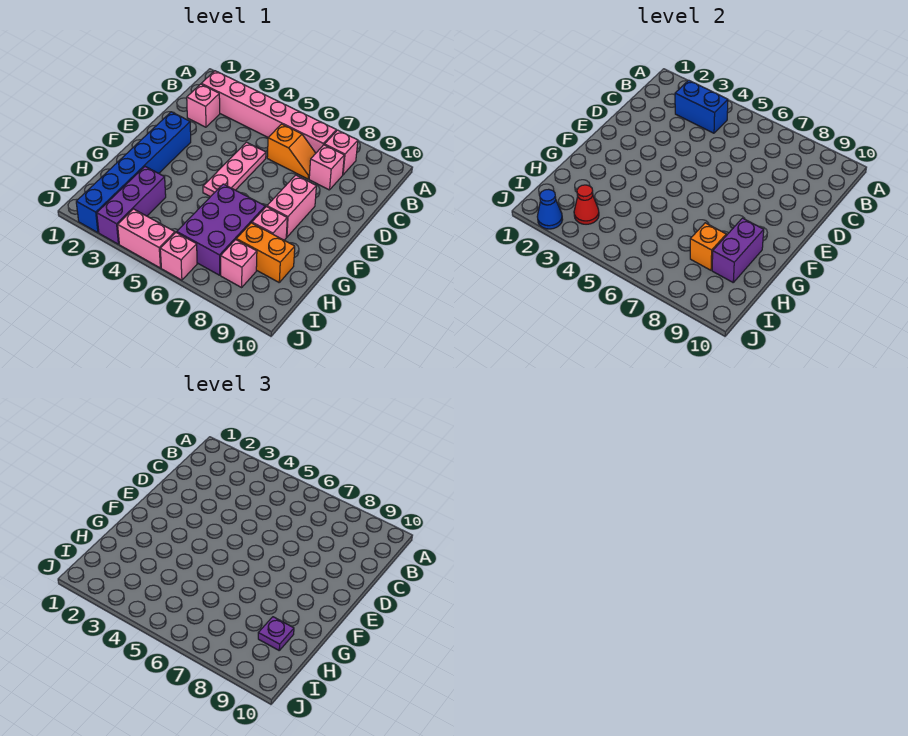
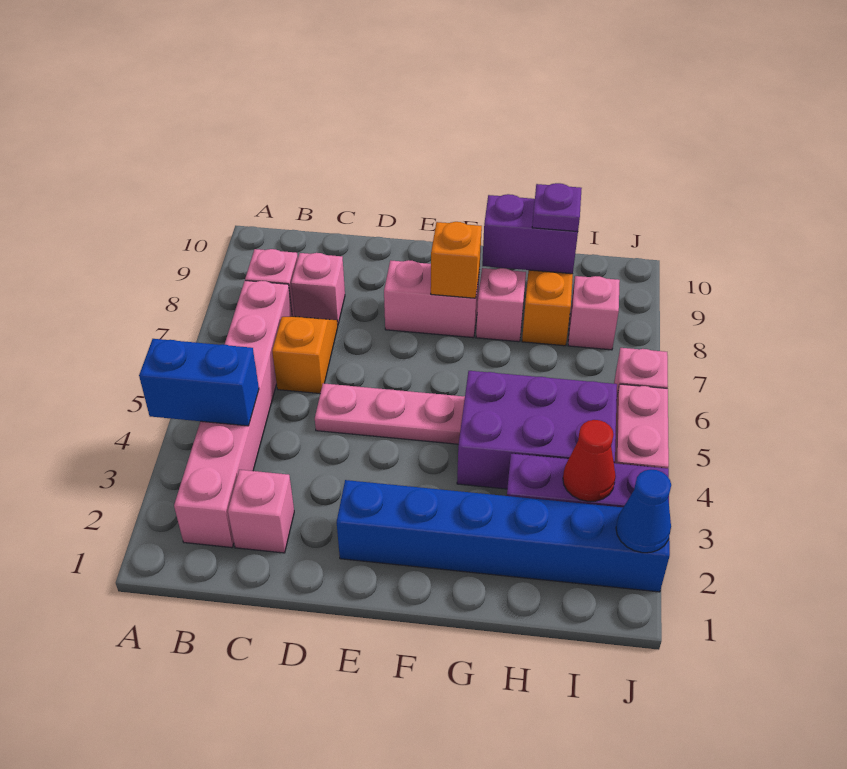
blue 1x2 brick [675,80,728,133] -> blue 1x2 brick turned to [139,339,259,426]
purple 2x3 brick [177,184,265,275] -> purple 2x3 brick moved to [457,371,617,489]
orange 1x1 brick [690,223,726,270] -> orange 1x1 brick moved to [431,222,482,298]

